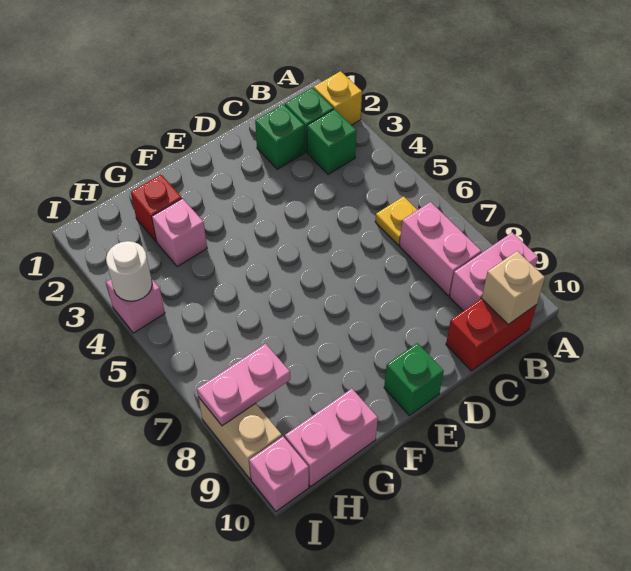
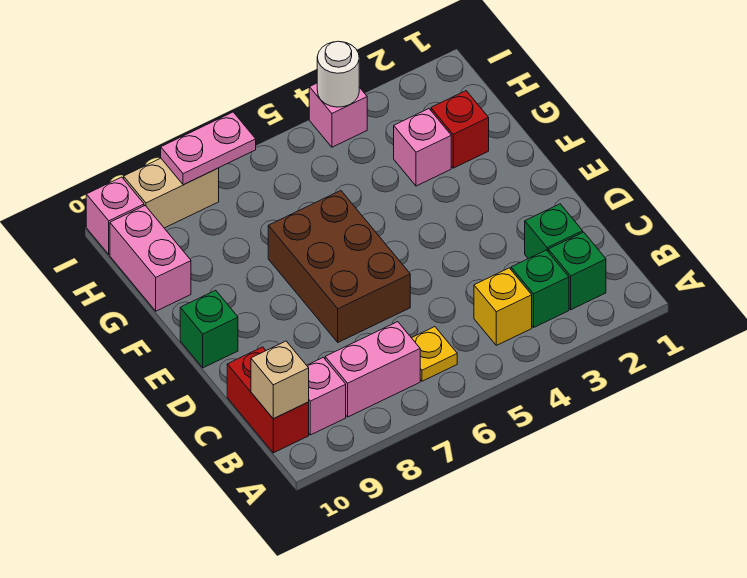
yellow 1x1 brick [314,71,362,125] -> yellow 1x1 brick moved to [474,268,532,345]
pink 1x2 brick [450,233,538,311] -> pink 1x1 brick [307,357,346,435]
none -> brown 2x3 brick [268,191,410,342]
pink 1x2 plate [197,344,290,426] -> pink 1x2 plate turned to [161,112,256,185]

